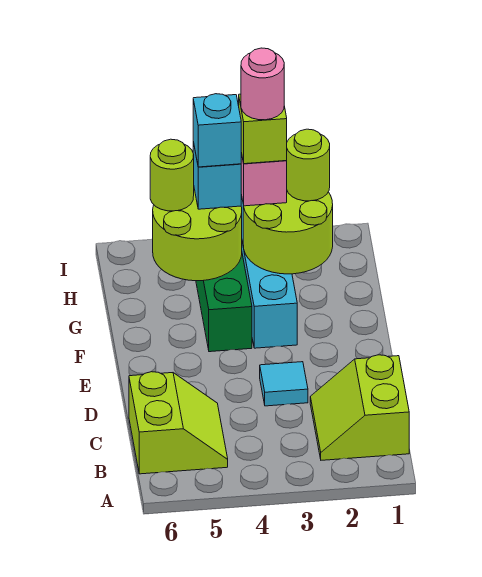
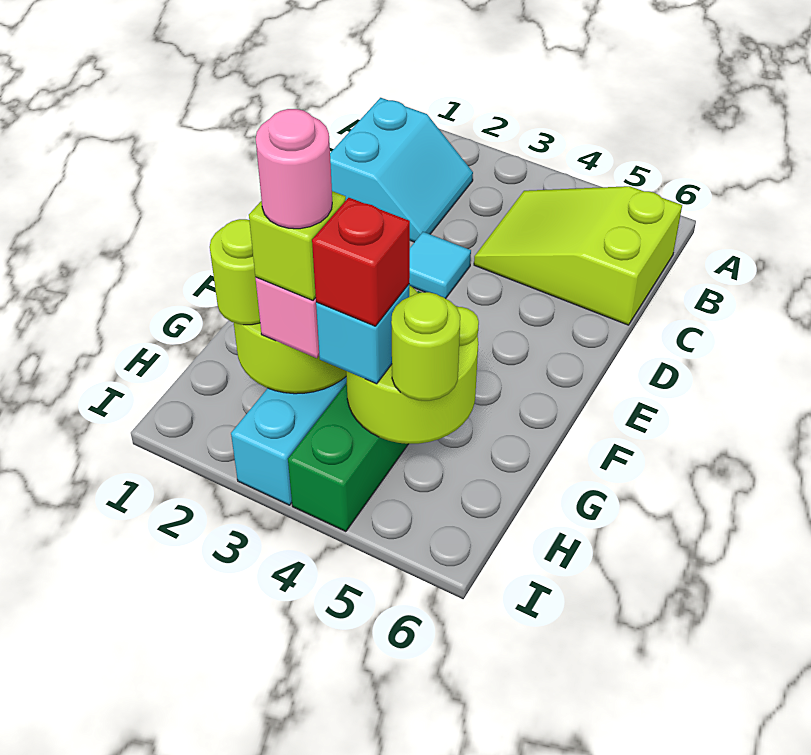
lime 2x2 slope [310,355,409,460] -> cyan 2x2 slope [330,98,473,242]
lime 2x2 slope [129,372,228,474] -> lime 2x3 slope [474,186,682,325]
cyan 1x1 brick [193,94,241,167] -> red 1x1 brick [312,198,410,326]

